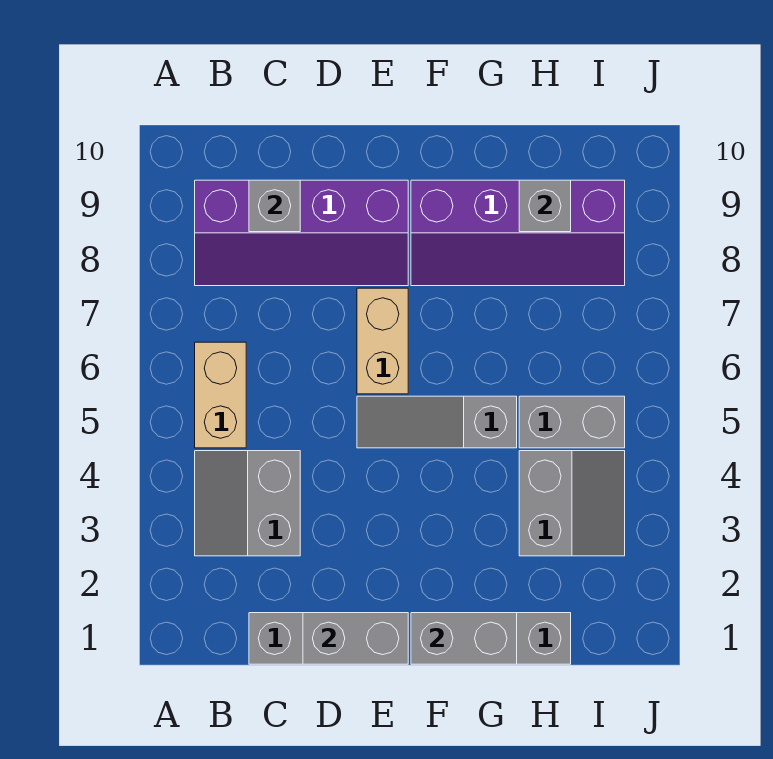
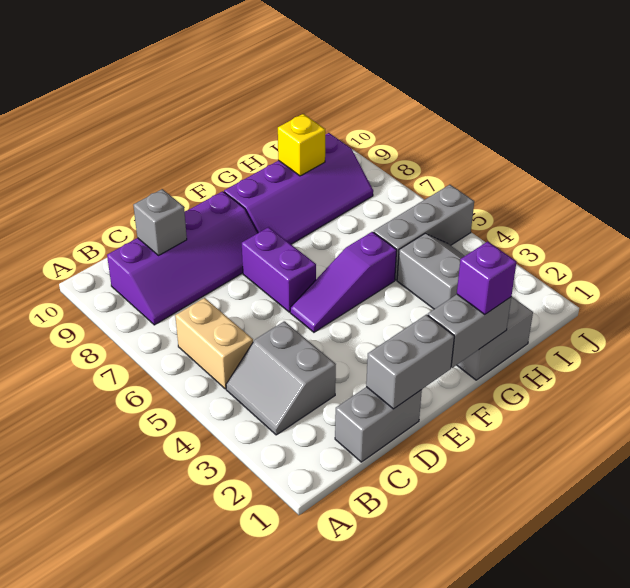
grey 1x3 slope [357,396,517,448] -> purple 1x3 slope [290,232,397,332]
tan 1x2 brick [357,288,408,394] -> purple 1x2 brick [242,227,316,312]
none -> purple 1x1 brick [457,241,516,314]
grey 1x2 brick [519,396,625,448] -> grey 1x3 brick [374,185,474,280]
grey 1x1 brick [519,180,571,232] -> yellow 1x1 brick [278,114,325,176]

